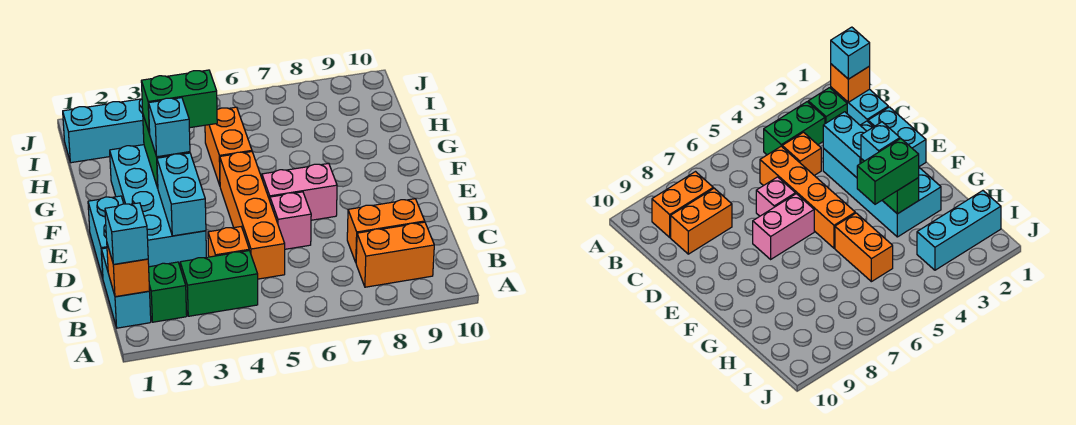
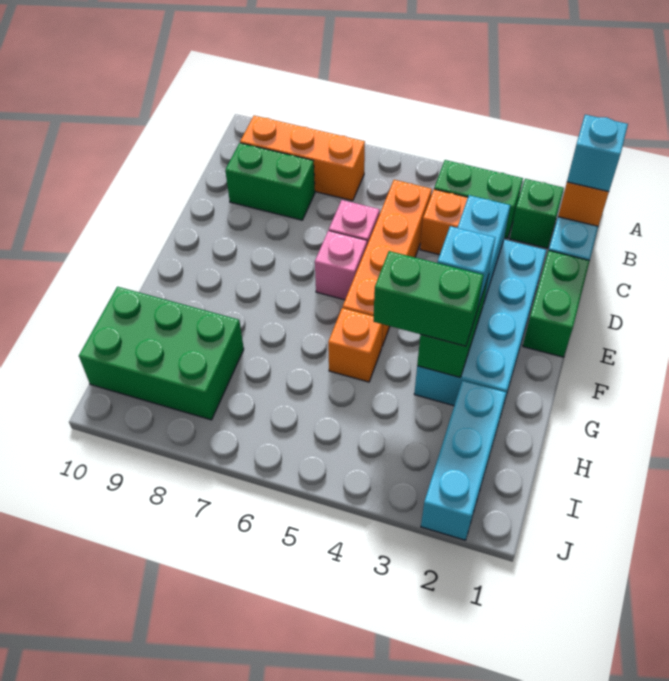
orange 1x2 brick [356,222,434,287] -> orange 1x3 brick [240,116,365,201]
orange 1x2 brick [347,199,425,262] -> green 1x2 brick [225,143,315,220]
cyan 1x2 brick [88,196,124,277] -> green 1x2 brick [523,251,590,357]
pink 1x2 brick [262,163,337,220] -> pink 1x1 brick [315,231,367,300]
orange 1x2 brick [205,107,252,185] -> orange 1x1 brick [328,308,383,382]
none -> green 2x3 brick [79,287,244,420]
cyan 1x3 brick [63,99,144,163] -> cyan 1x3 brick turned to [421,380,506,540]

